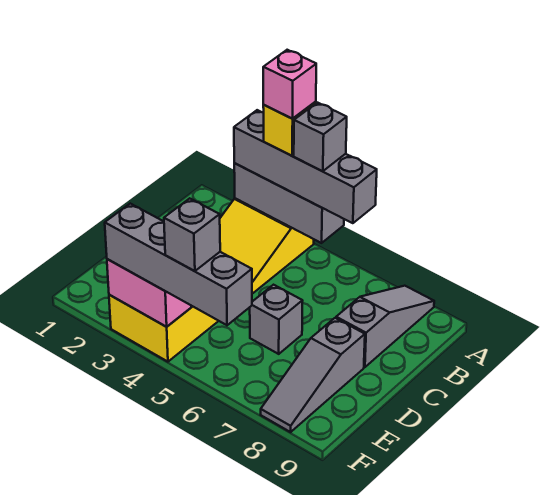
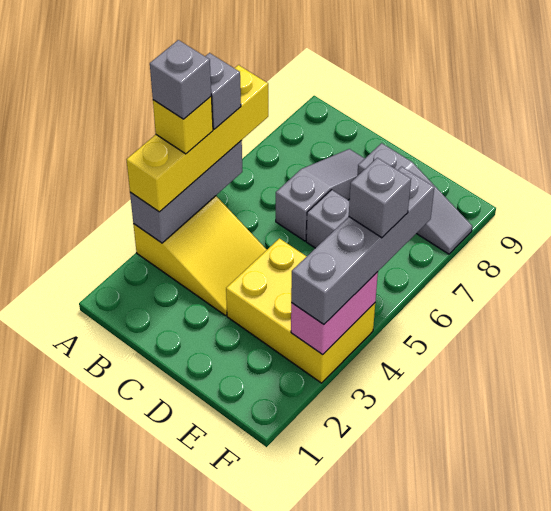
grey 1x4 brick [234,110,377,223] -> yellow 1x4 brick [126,65,268,212]
pink 1x1 brick [263,50,316,119] -> grey 1x1 brick [150,40,211,119]
grey 1x3 slope [336,286,434,367] -> grey 1x3 slope turned to [276,149,365,241]

